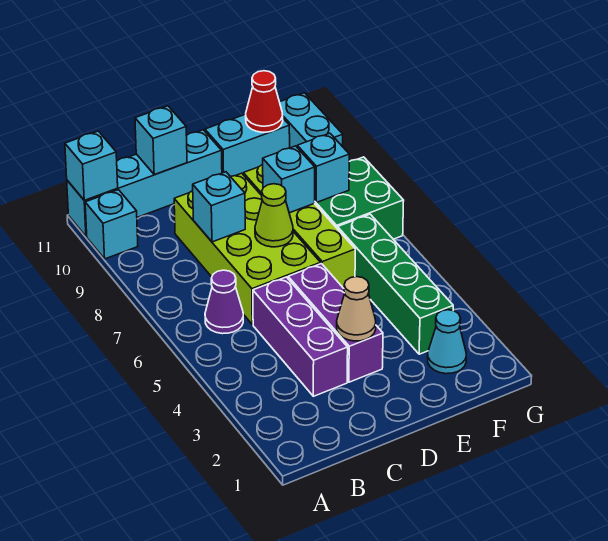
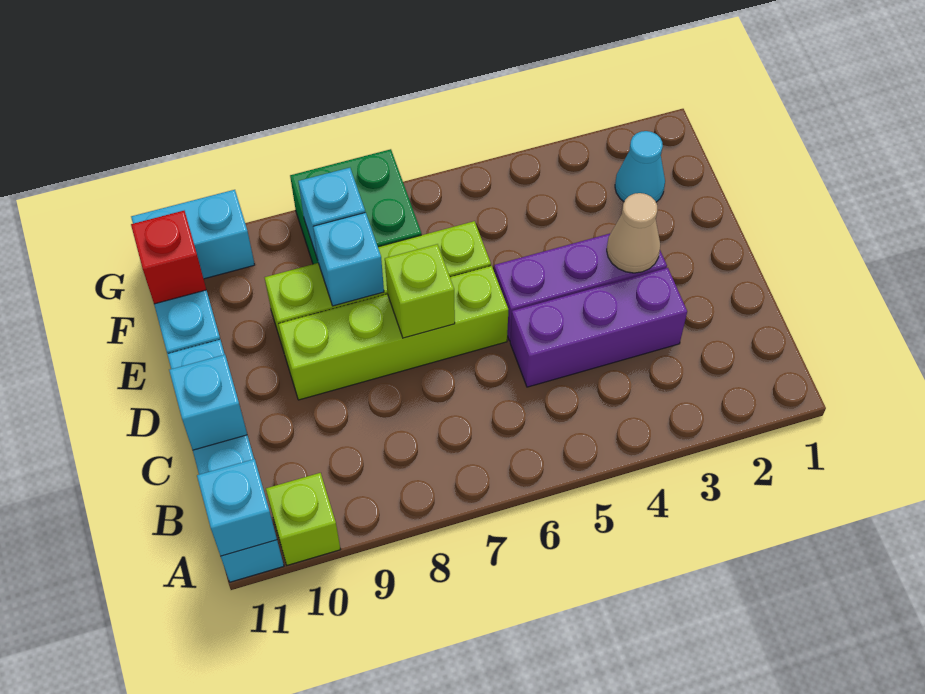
cyan 1x1 brick [85,190,138,259] -> lime 1x1 brick [266,473,341,565]
purple 1x1 cone [205,270,243,334] -> none
lime 2x4 brick [174,173,321,324] -> lime 1x4 brick [279,266,508,400]
cyan 1x1 brick [193,172,245,242] -> none
lime 1x1 cone [255,184,293,247] -> lime 1x1 brick [385,244,455,338]
green 1x4 brick [338,214,453,354] -> none
red 1x1 cone [246,71,283,132] -> red 1x1 brick [131,211,206,304]

